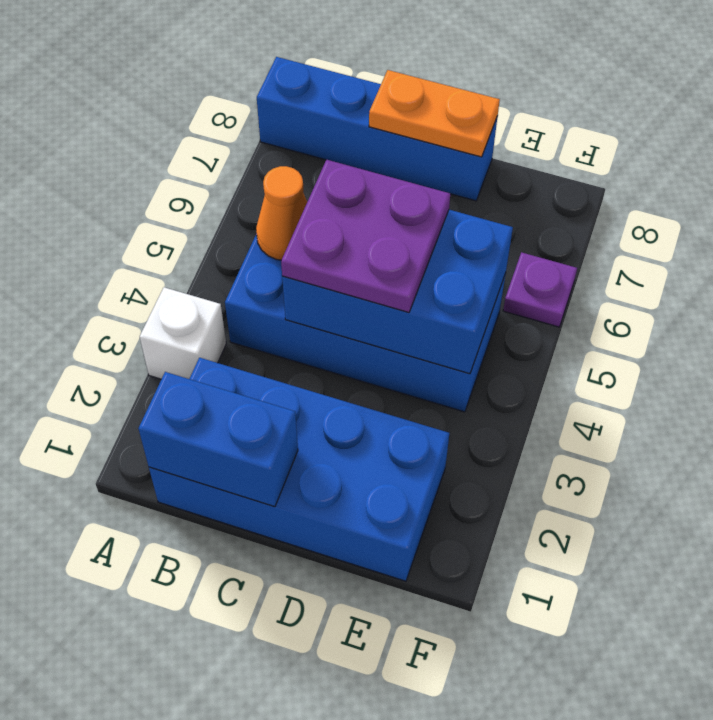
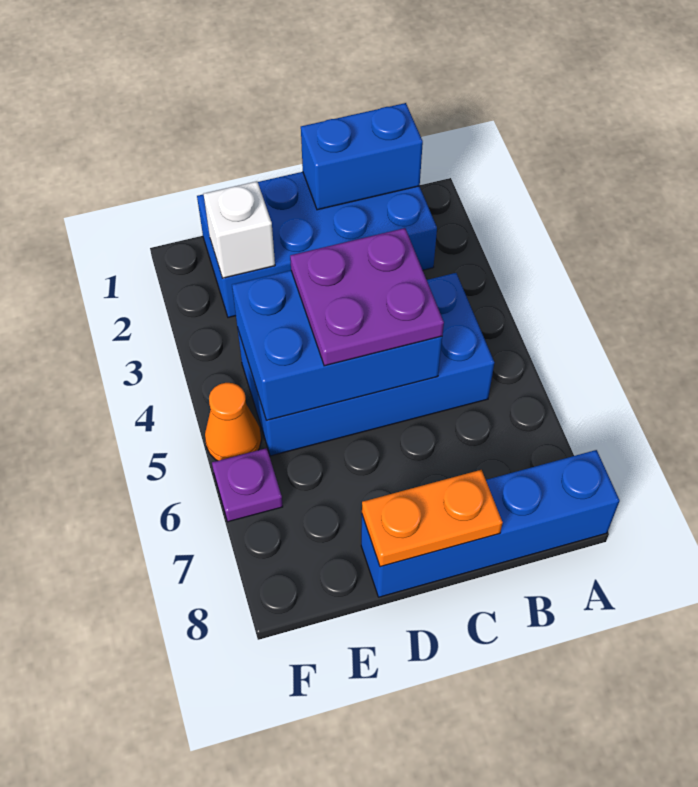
white 1x1 brick [140,287,226,379] -> white 1x1 brick moved to [204,181,275,278]
orange 1x1 cone [256,166,307,260] -> orange 1x1 cone moved to [205,383,261,461]

